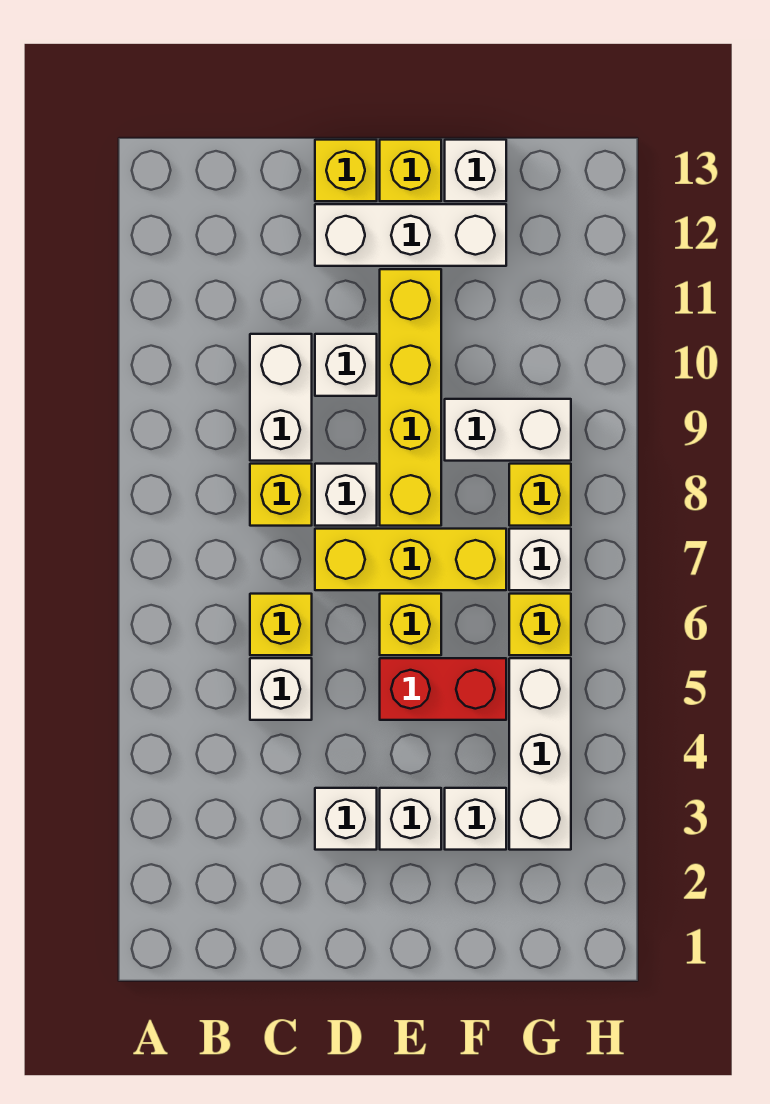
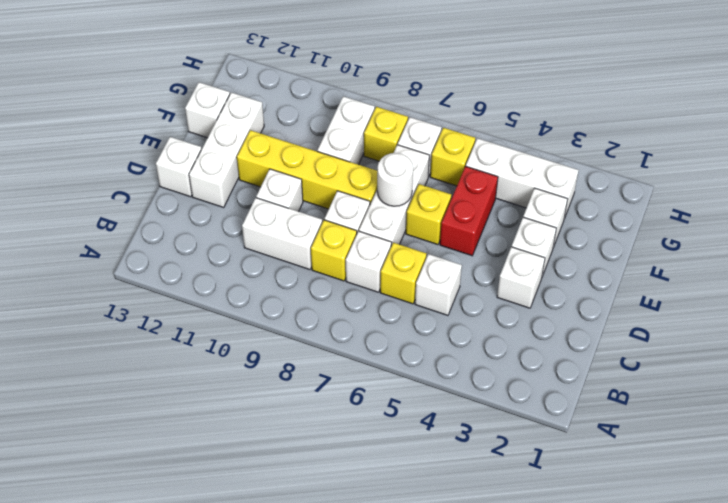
none -> white 1x1 brick [346,231,392,292]
yellow 1x3 brick [315,529,506,590] -> white 1x3 brick [359,145,429,246]
yellow 1x1 brick [315,140,377,201] -> white 1x1 brick [156,137,202,197]
none -> white 1x1 round brick [377,153,413,206]
yellow 1x1 brick [380,140,441,201] -> none

